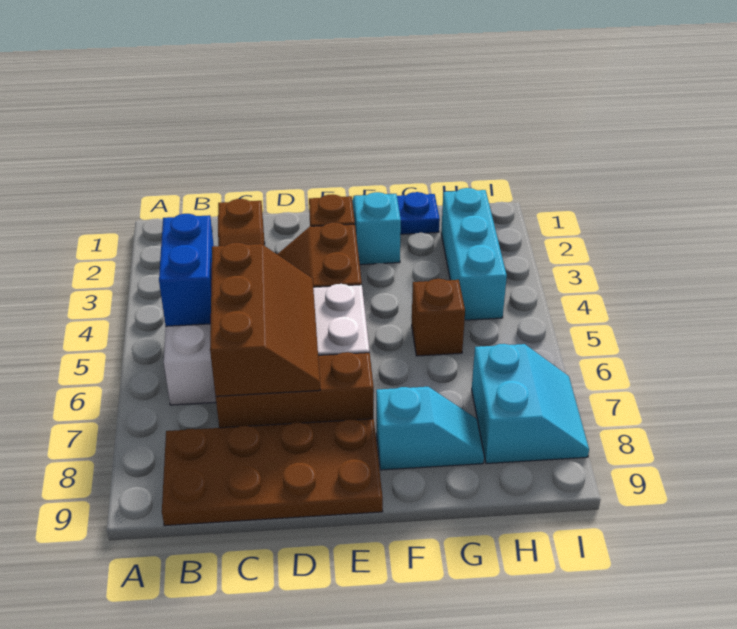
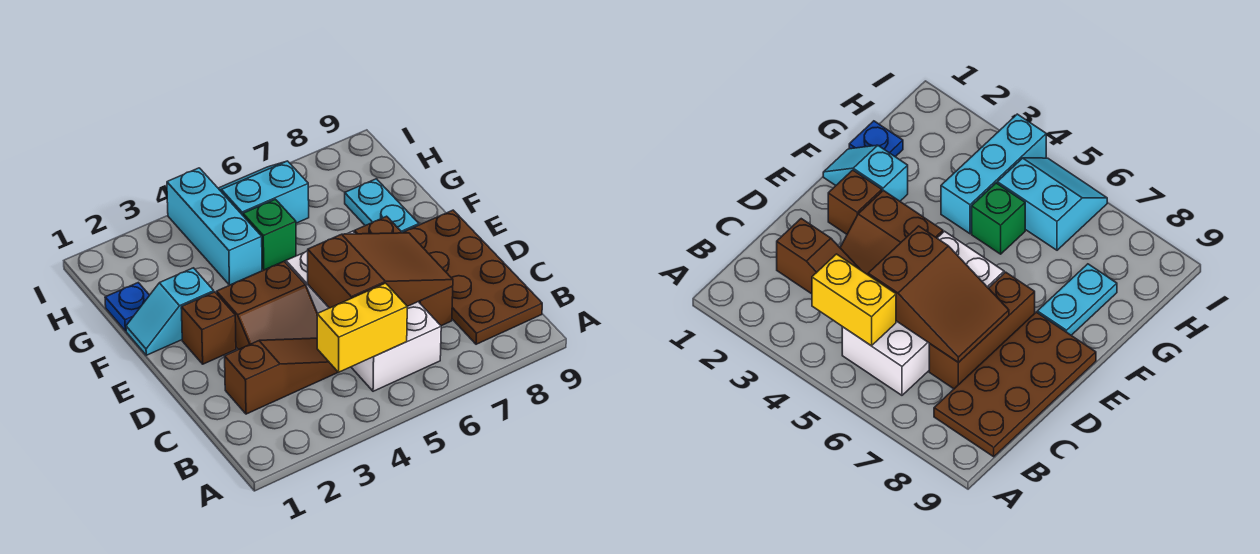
blue 1x2 brick [159,214,214,326] -> yellow 1x2 brick [317,283,407,372]
brown 2x3 slope [210,243,320,396] -> brown 2x3 slope turned to [308,233,453,308]
cyan 1x2 slope [376,387,484,470] -> cyan 1x2 plate [345,179,419,232]
brown 1x1 brick [412,279,465,356] -> green 1x1 brick [243,199,296,270]
cyan 1x3 brick [441,188,507,320] -> cyan 1x3 brick turned to [167,168,262,285]
cyan 2x2 slope [472,344,589,464] -> cyan 2x2 slope moved to [218,161,309,223]

